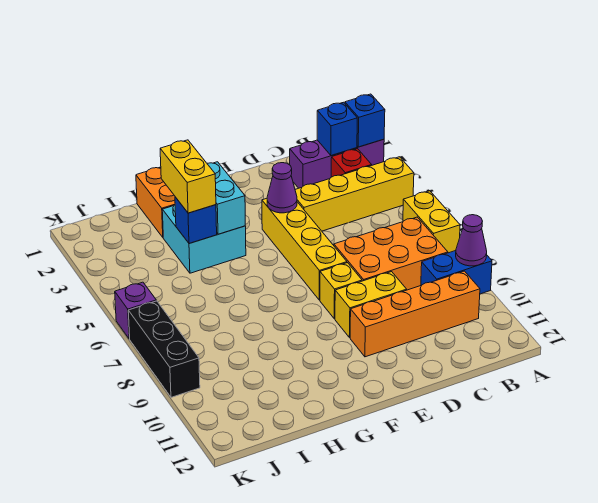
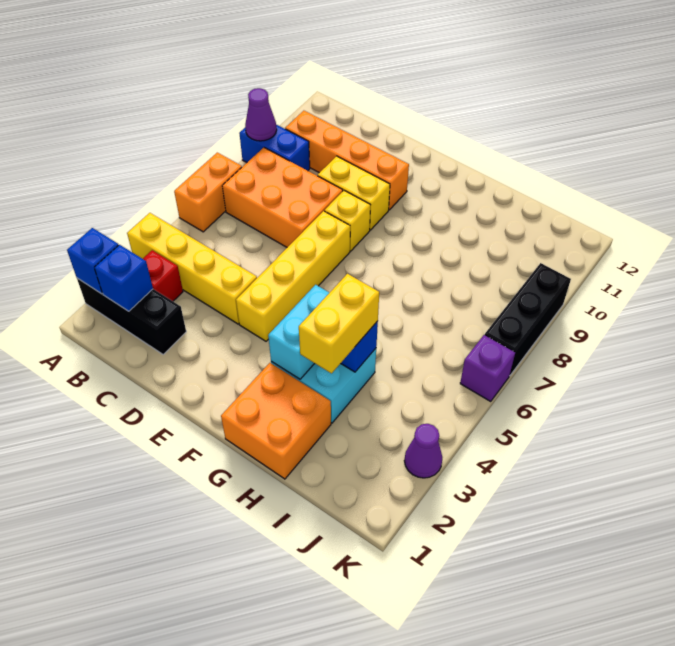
purple 1x3 brick [290,139,384,188] -> black 1x3 brick [77,278,186,355]
yellow 1x2 brick [403,191,460,253] -> orange 1x2 brick [174,153,242,232]
purple 1x1 cone [267,163,297,213] -> purple 1x1 cone moved to [404,424,442,478]

